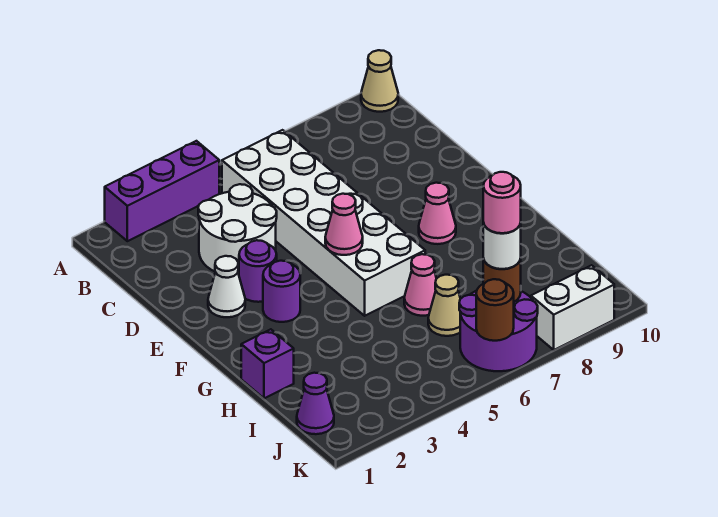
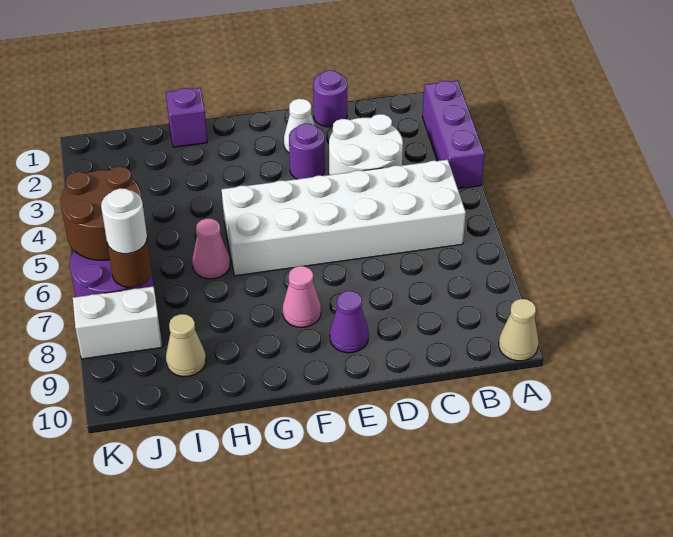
purple 1x1 round brick [263,261,300,322] -> purple 1x1 round brick moved to [313,70,347,127]
pink 1x1 cone [325,194,363,255] -> none
tan 1x1 cone [428,275,460,336] -> tan 1x1 cone moved to [166,314,206,377]
purple 1x1 cone [297,373,334,434] -> purple 1x1 cone moved to [330,291,369,353]
pink 1x1 round brick [483,172,521,233] -> none
brown 1x1 round brick [476,279,514,341] -> brown 2x2 round brick [61,167,142,260]
white 1x2 brick [531,265,614,350] -> white 1x2 brick turned to [73,286,162,359]

